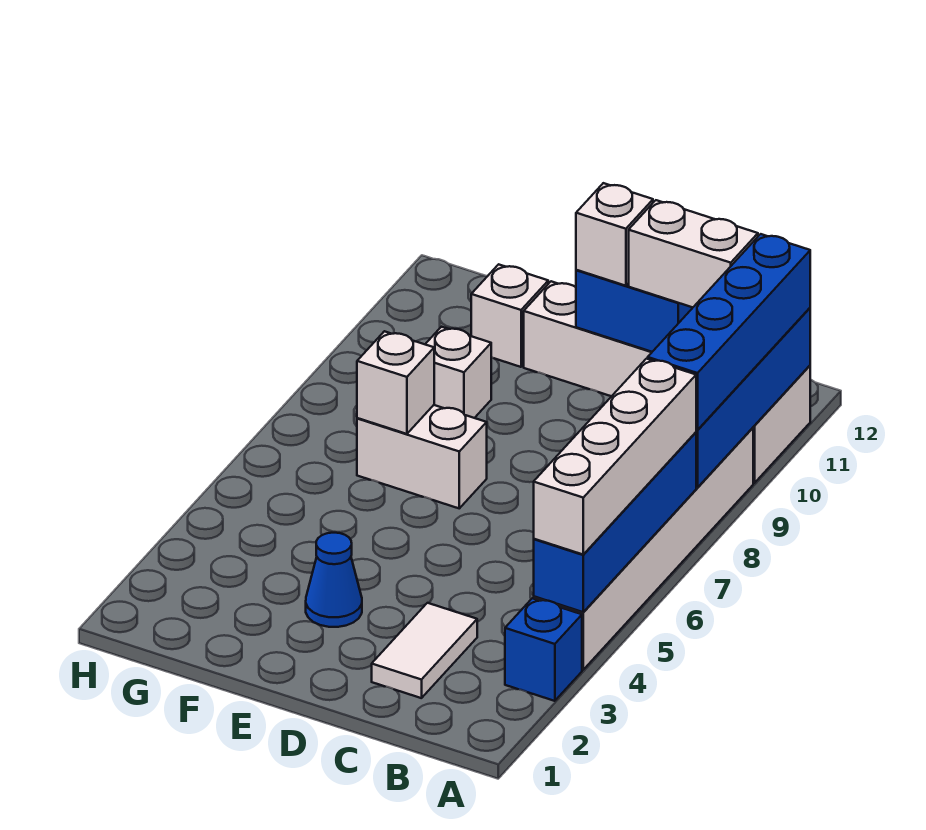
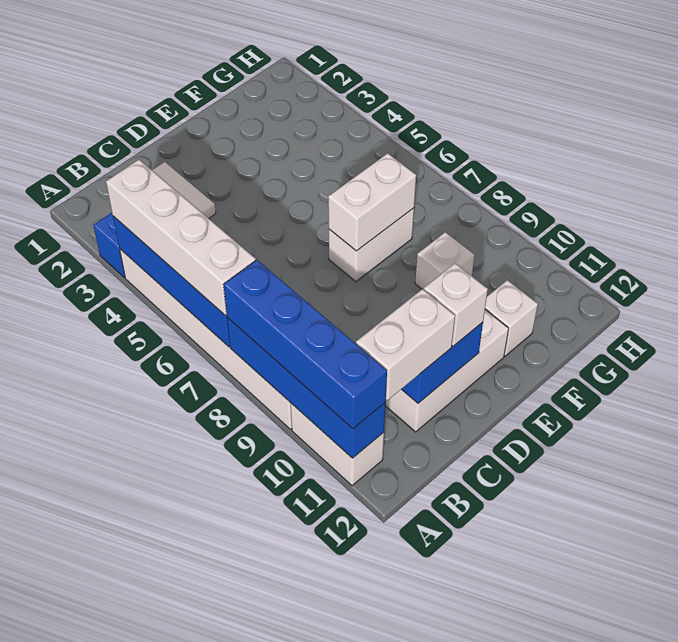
blue 1x1 cone [306,533,362,627] -> none
white 1x1 brick [357,331,434,434] -> white 1x2 brick [328,153,416,251]

